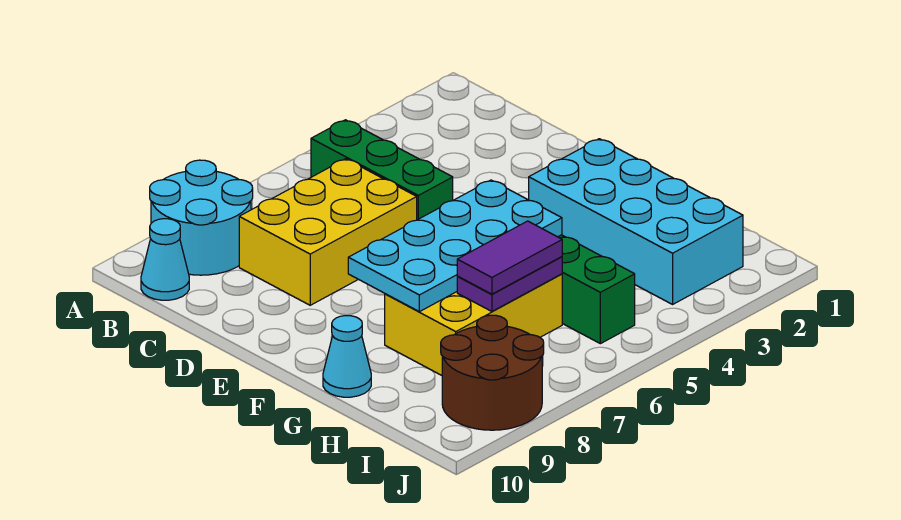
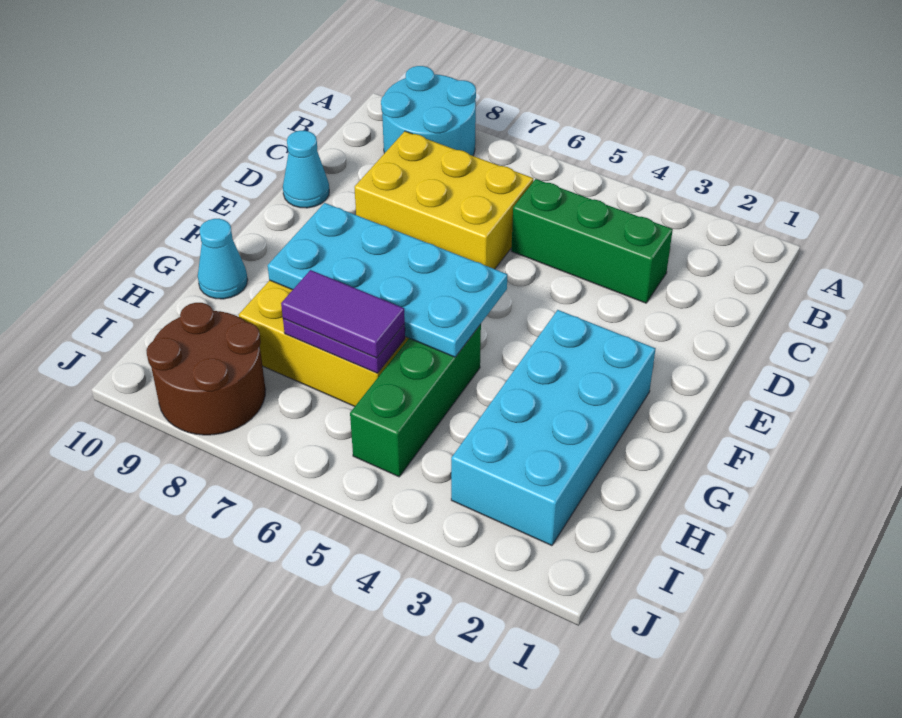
green 1x3 brick [311,120,453,220] -> green 1x3 brick turned to [511,179,673,303]
cyan 1x1 cone [141,219,189,300] -> cyan 1x1 cone moved to [283,131,329,208]

